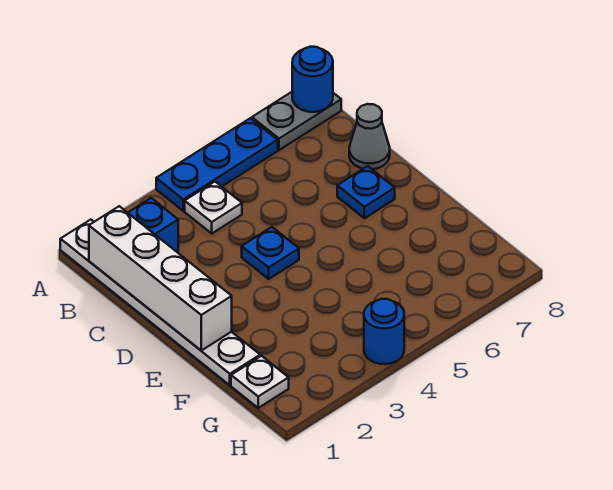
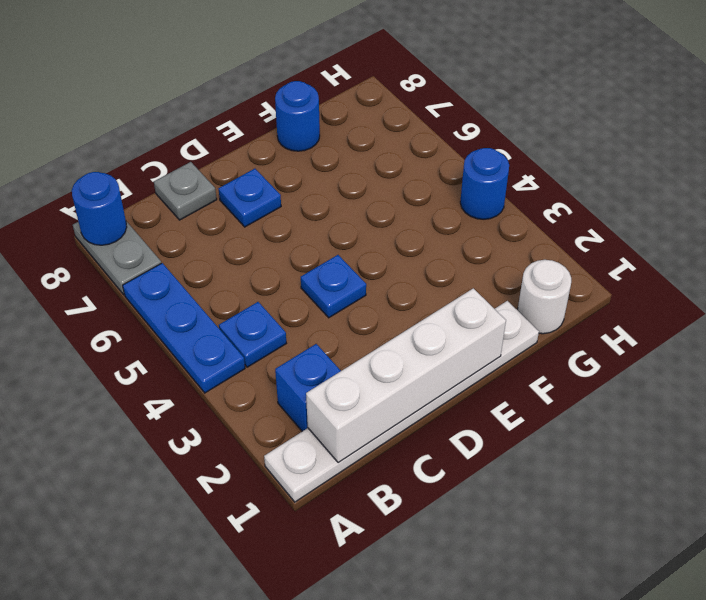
white 1x1 plate [185,182,242,233] -> blue 1x1 plate [219,302,287,367]
grey 1x1 cone [349,104,390,169] -> grey 1x1 plate [154,162,217,220]
none -> blue 1x1 round brick [275,81,320,151]
white 1x1 plate [231,356,289,408] -> white 1x1 round brick [518,260,571,334]

